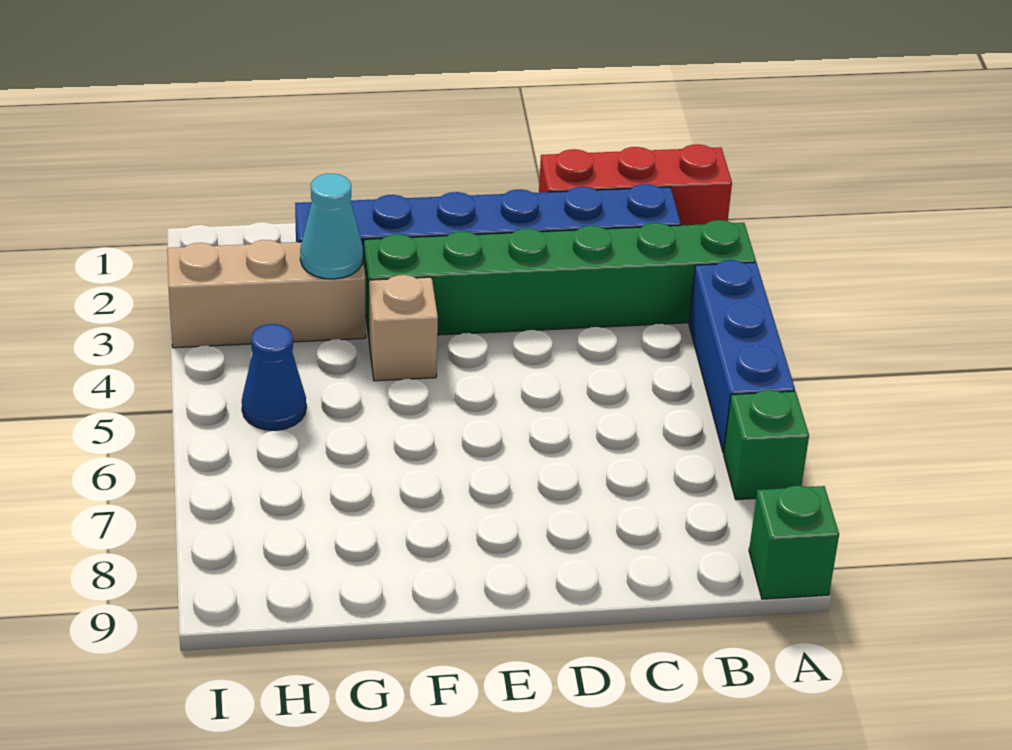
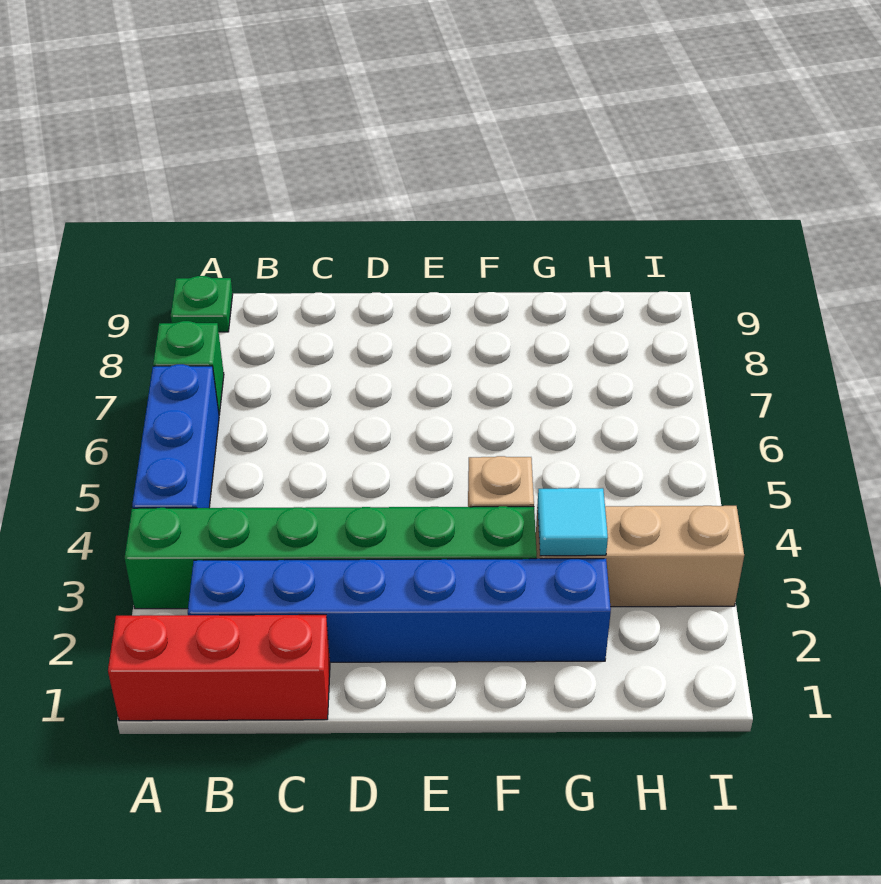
green 1x1 brick [749,486,839,599] -> green 1x1 plate [171,276,233,332]
cyan 1x1 cone [300,174,363,279] -> cyan 1x1 tile [537,488,608,556]
blue 1x1 cone [242,324,306,430] -> none

